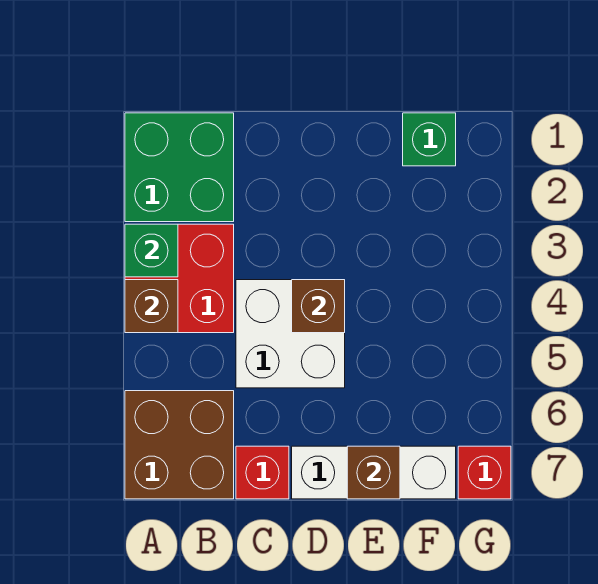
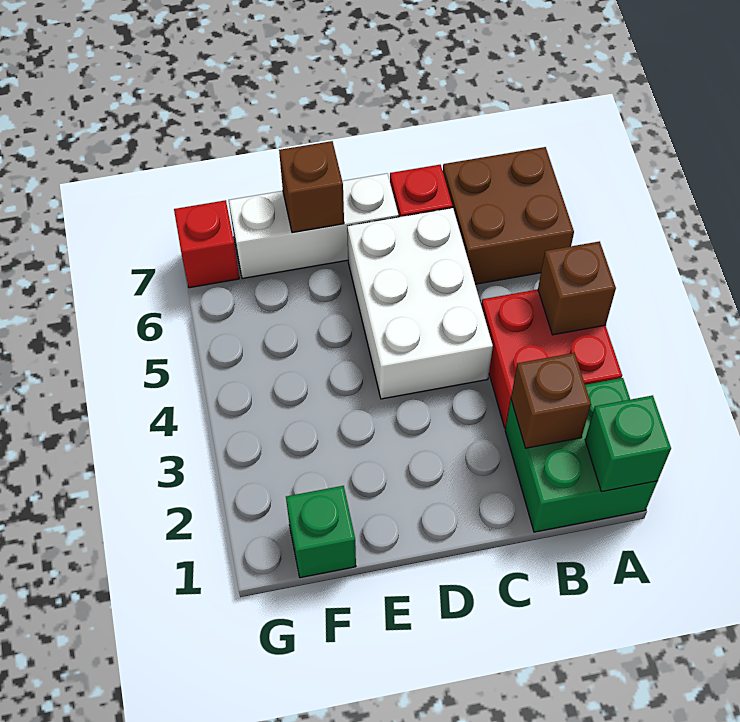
green 1x1 brick [125,224,178,277] -> green 1x1 brick moved to [585,395,671,492]
white 2x2 brick [236,280,345,388] -> white 2x3 brick [347,208,493,399]
brown 1x1 brick [292,280,345,333] -> brown 1x1 brick moved to [511,353,591,448]

